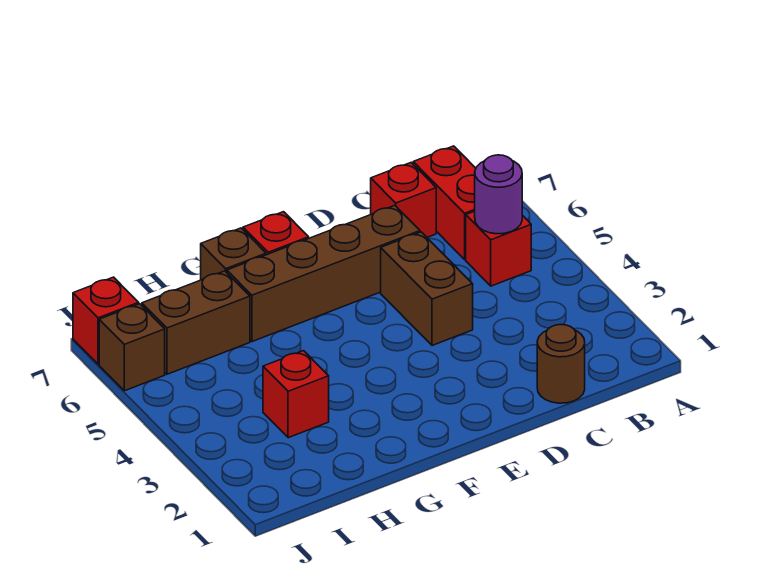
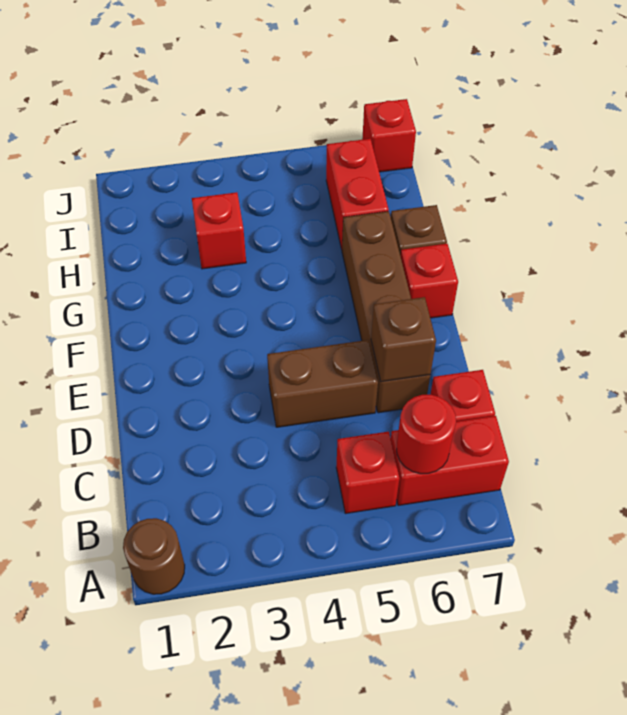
purple 1x1 round brick [475,155,522,234] -> none
none -> red 1x1 round brick [397,395,456,474]
brown 1x1 round brick [537,324,585,403] -> brown 1x1 round brick moved to [123,518,185,594]
brown 1x2 brick [142,271,250,374] -> red 1x2 brick [326,139,389,249]
brown 1x1 brick [99,304,165,391] -> brown 1x1 brick moved to [371,297,436,382]

